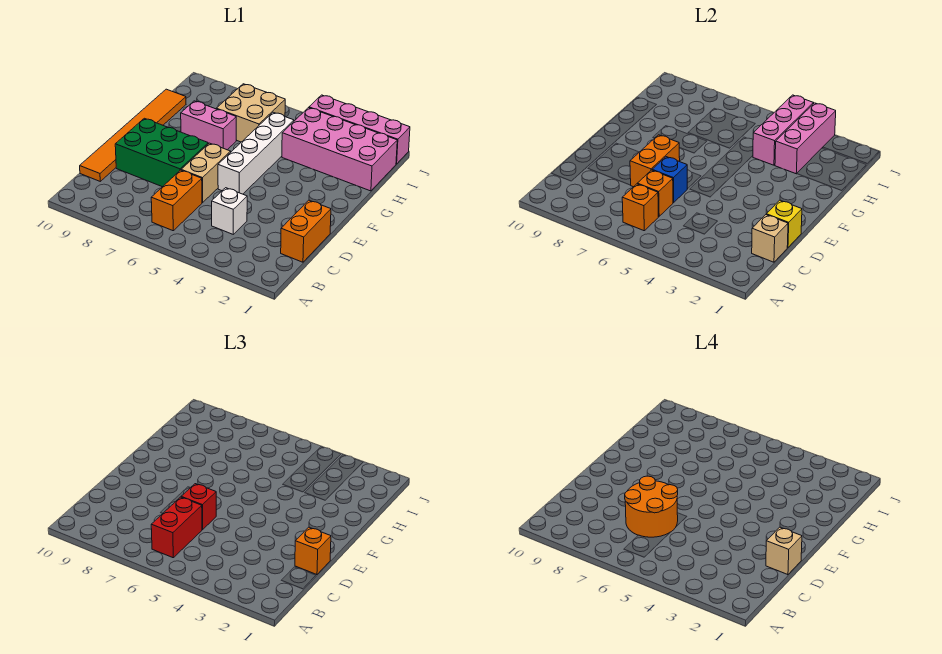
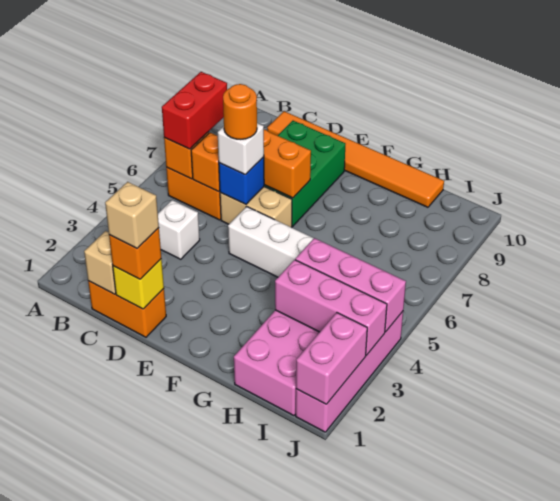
red 1x2 brick [151,497,202,558] -> red 1x2 brick turned to [162,72,227,149]
orange 2x2 round brick [625,476,678,537] -> orange 1x1 round brick [223,84,257,139]
red 1x1 brick [181,484,216,529] -> white 1x1 brick [218,123,264,175]
pink 1x2 brick [181,101,236,150] -> pink 1x2 brick moved to [296,313,367,404]
tan 2x2 brick [216,84,285,142] -> none

